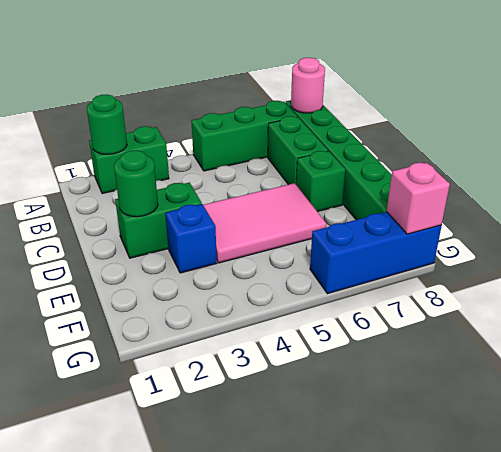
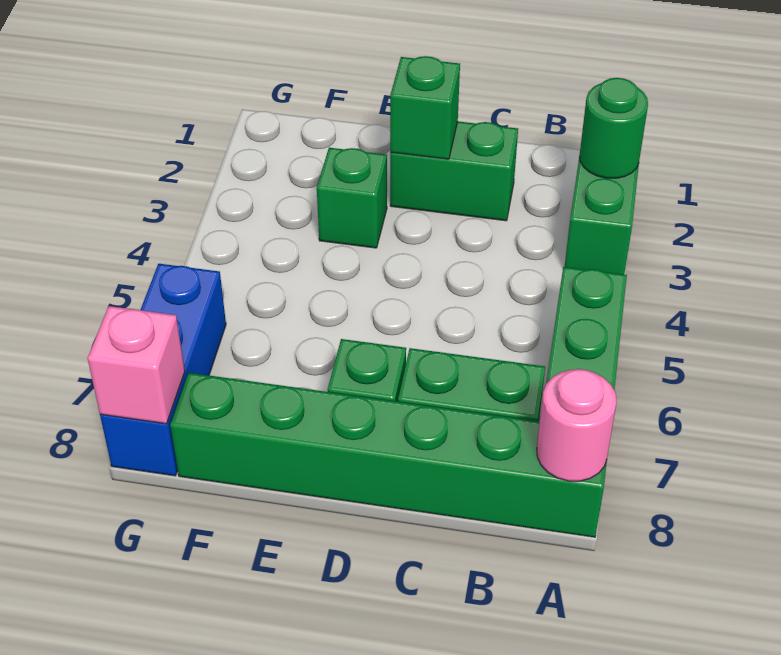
green 1x2 brick [115,183,202,258] -> green 1x2 brick turned to [390,122,518,221]
green 1x1 round brick [114,150,158,217] -> green 1x1 brick [390,56,460,159]
pink 2x3 tile [203,183,326,263] -> none
blue 1x1 brick [165,204,217,273] -> green 1x1 brick [317,148,387,248]

